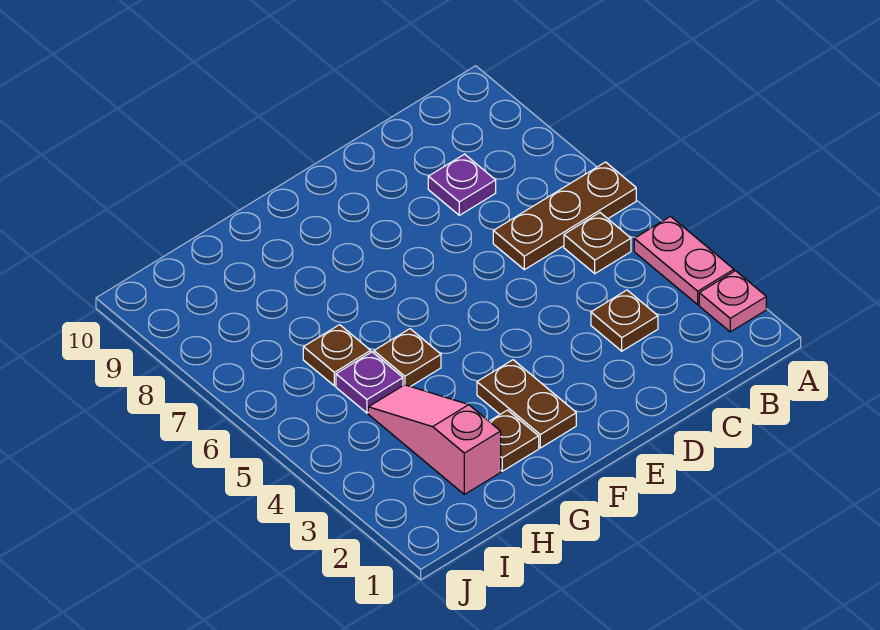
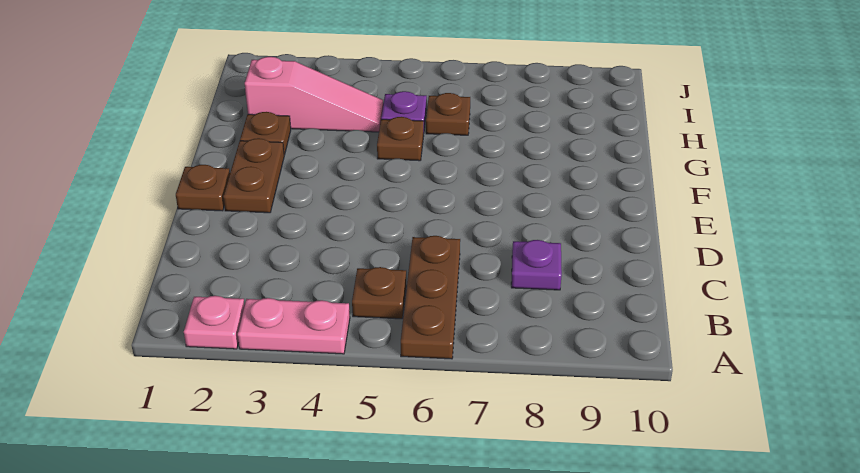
brown 1x1 plate [591,290,658,351] -> brown 1x1 plate moved to [176,165,230,211]
brown 1x2 plate [477,360,576,448] -> brown 1x2 plate turned to [223,138,284,213]

